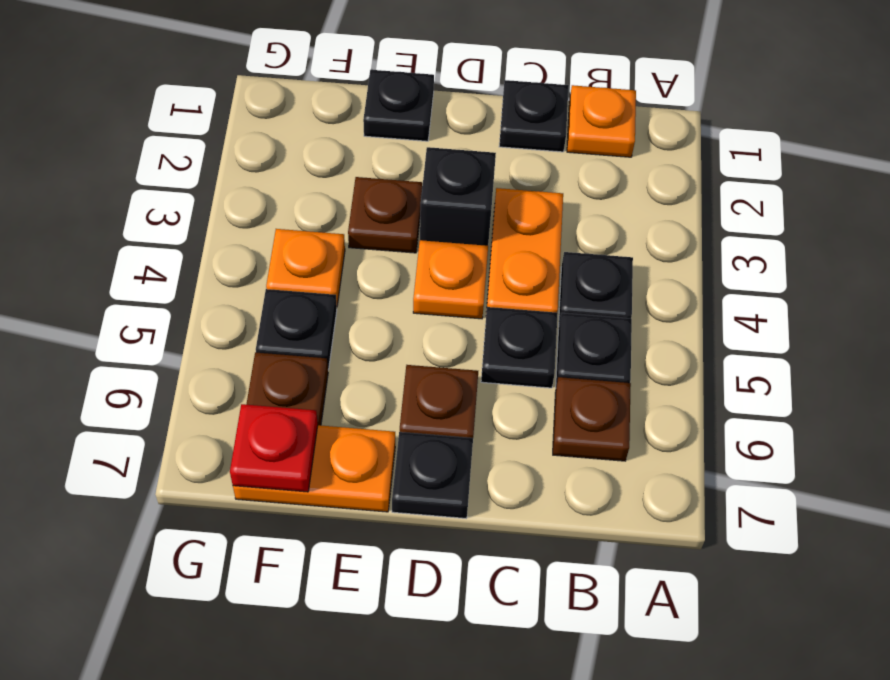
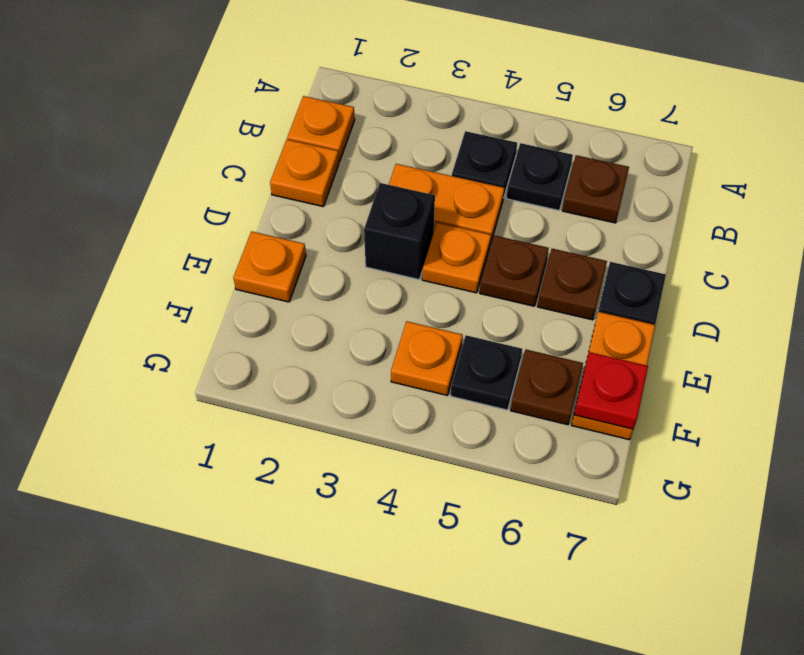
black 1x1 plate [499,80,569,152] -> orange 1x1 plate [270,139,339,207]
black 1x1 plate [481,307,558,388] -> none
black 1x1 plate [363,70,434,141] -> orange 1x1 plate [233,231,306,302]
brown 1x1 plate [348,177,422,253] -> brown 1x1 plate moved to [480,235,549,306]

